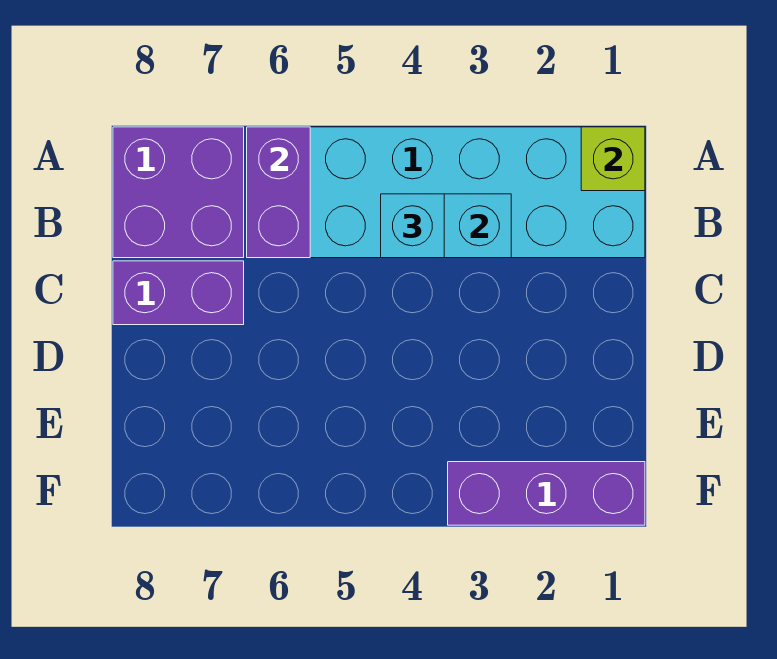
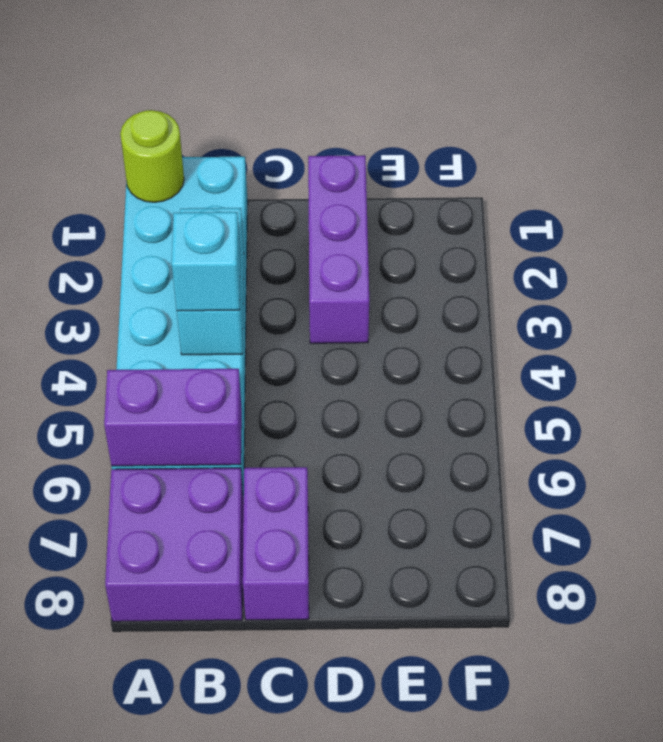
lime 1x1 brick [581,127,645,191] -> lime 1x1 round brick [120,110,184,202]
purple 1x3 brick [448,462,645,525] -> purple 1x3 brick moved to [308,155,369,343]

